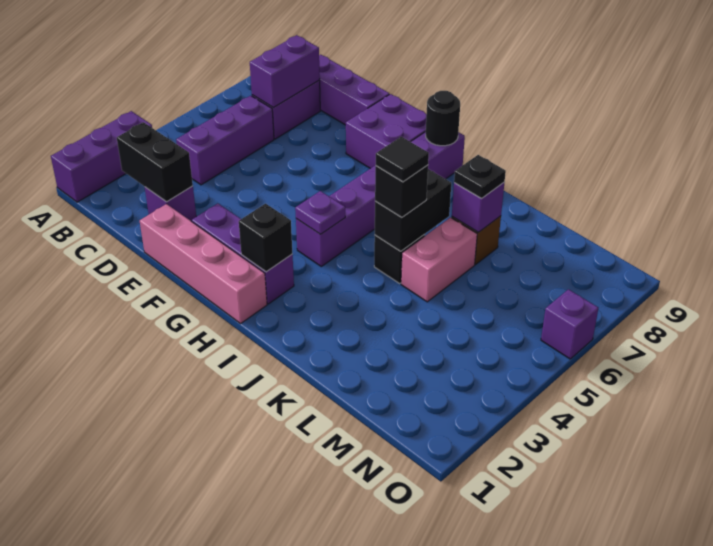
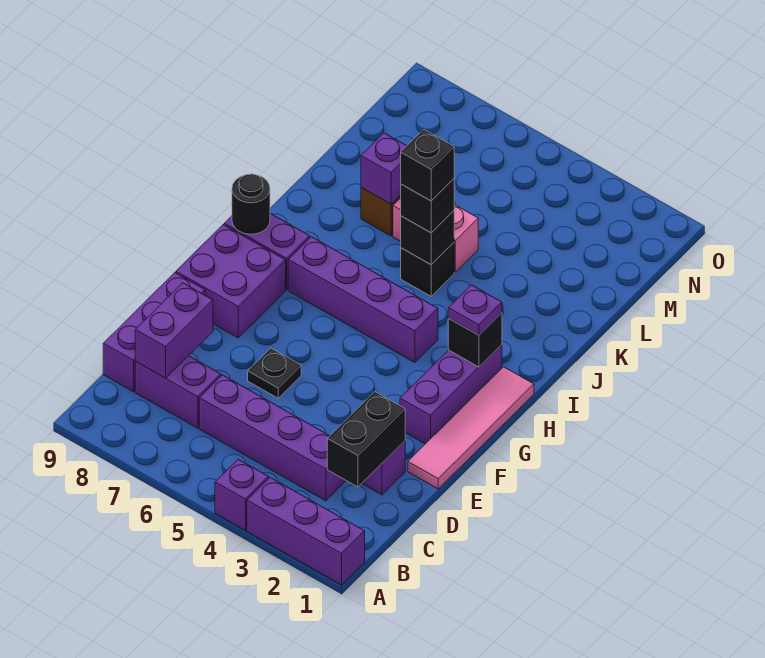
purple 1x3 brick [176,96,274,185] -> purple 1x4 brick [199,375,346,501]
purple 1x2 brick [250,35,320,108] -> purple 1x2 brick turned to [135,283,213,378]
pink 1x4 brick [140,204,267,323] -> pink 1x4 tile [408,367,534,489]
purple 1x1 plate [295,191,345,234] -> purple 1x1 plate moved to [448,285,502,335]
black 1x2 brick [375,169,451,251] -> black 1x1 brick [401,211,454,264]
black 1x1 tile [376,137,429,182] -> black 1x1 brick [401,130,454,201]
black 1x1 plate [454,155,506,199] -> black 1x1 plate moved to [248,348,301,398]
purple 1x1 brick [541,289,598,359] -> purple 1x1 brick moved to [215,459,269,531]

